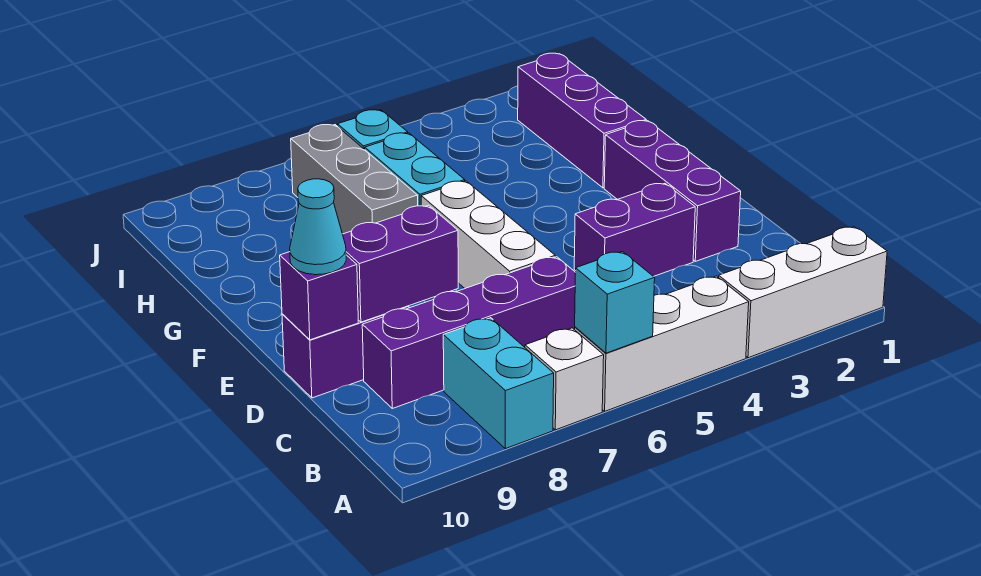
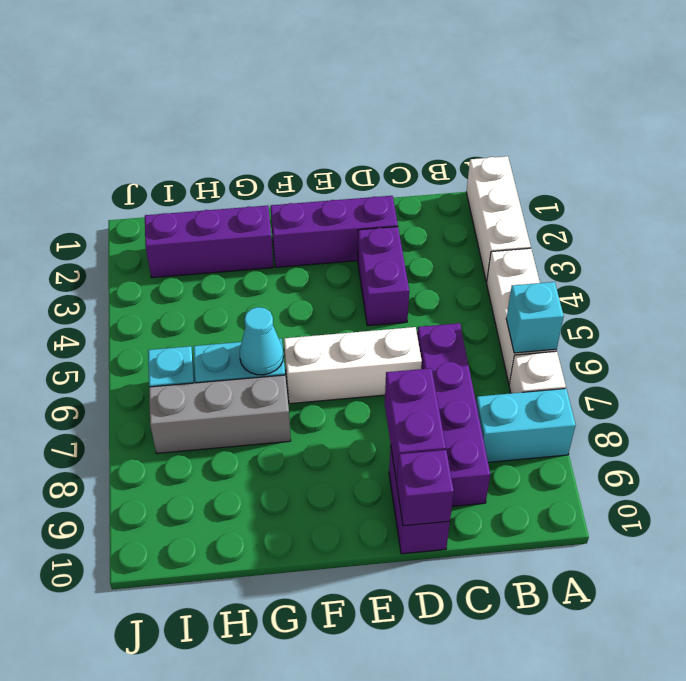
cyan 1x1 cone [290,179,346,275] -> cyan 1x1 cone moved to [240,307,283,375]

